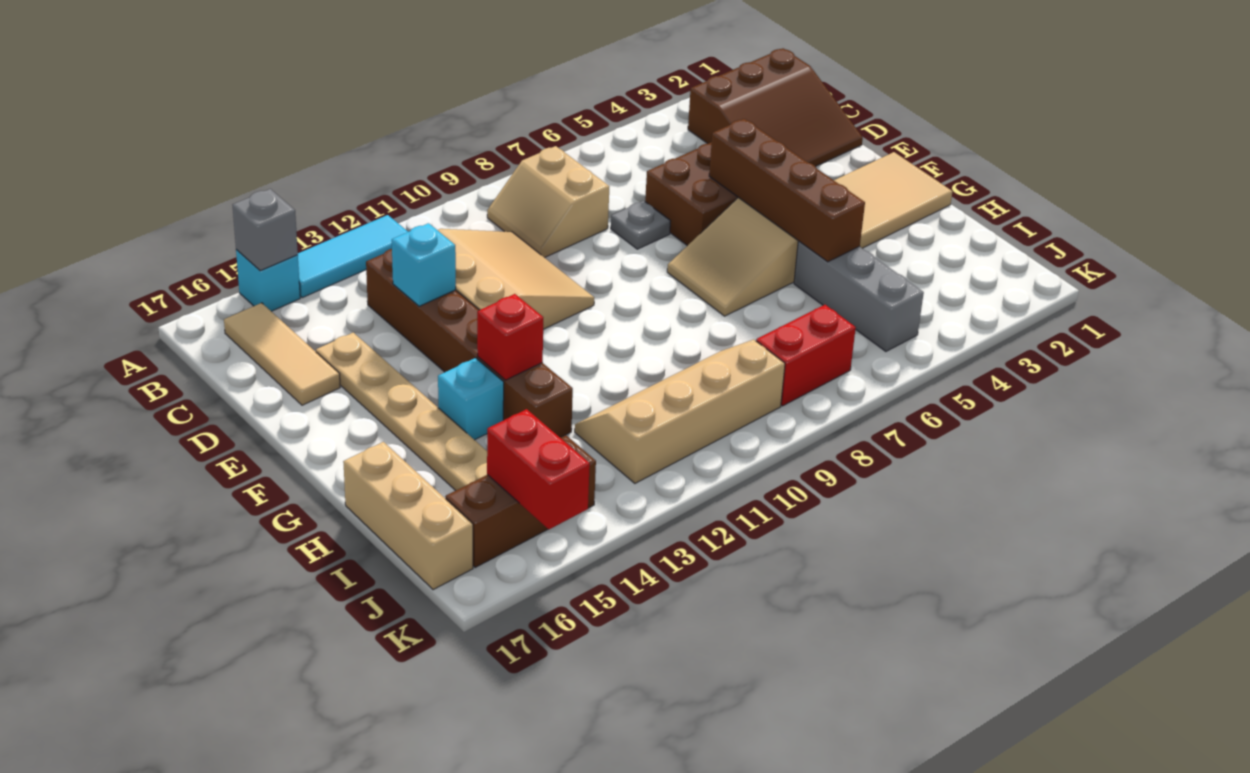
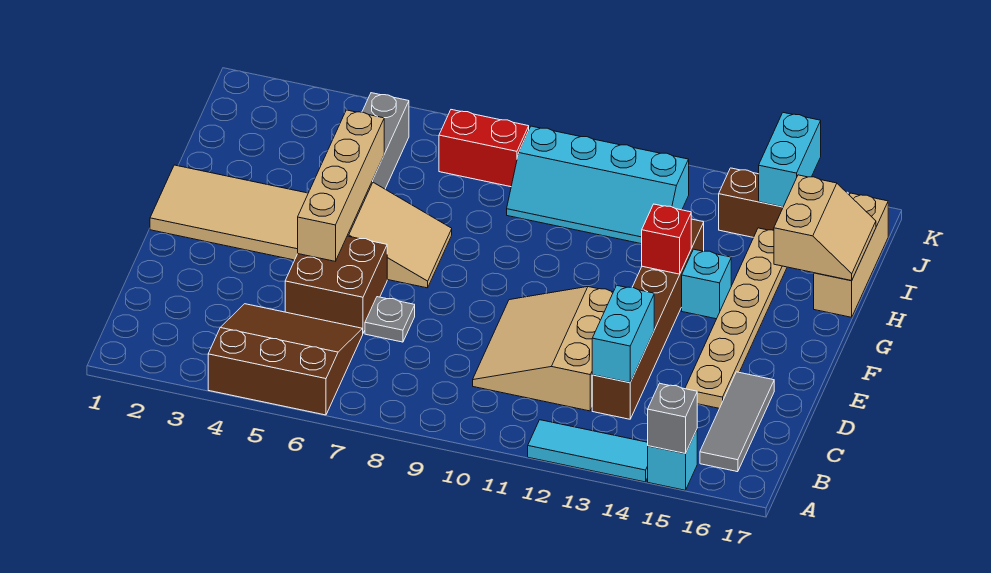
brown 3x3 slope [688,48,863,166] -> brown 3x3 slope moved to [208,304,363,415]
tan 2x2 slope [487,146,609,258] -> tan 2x2 slope moved to [774,175,876,281]
tan 1x3 tile [224,303,340,405] -> grey 1x3 tile [700,372,774,472]
cyan 1x1 brick [392,223,456,306] -> cyan 1x2 brick [592,286,654,382]
brown 1x4 brick [709,119,865,262] -> tan 1x4 brick [298,110,384,261]
tan 2x4 slope [575,339,785,483] -> cyan 2x4 slope [507,126,689,244]
red 1x2 brick [487,409,590,529] -> cyan 1x2 brick [759,113,821,207]

